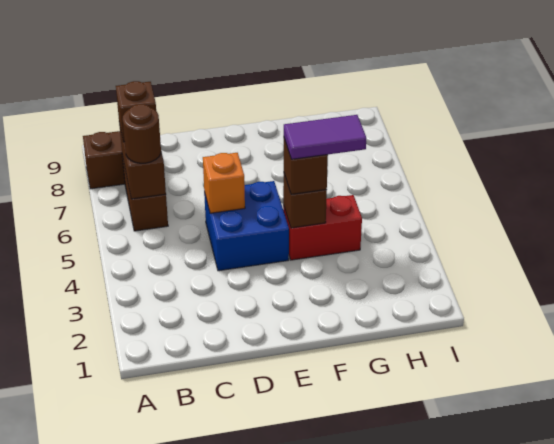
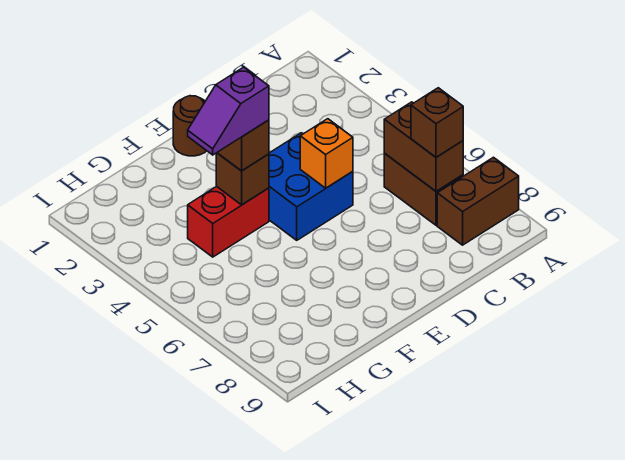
brown 1x1 round brick [123,104,161,163] -> brown 1x1 round brick moved to [173,96,206,156]
purple 1x2 tile [284,115,366,159] -> purple 1x2 slope [188,67,269,155]

